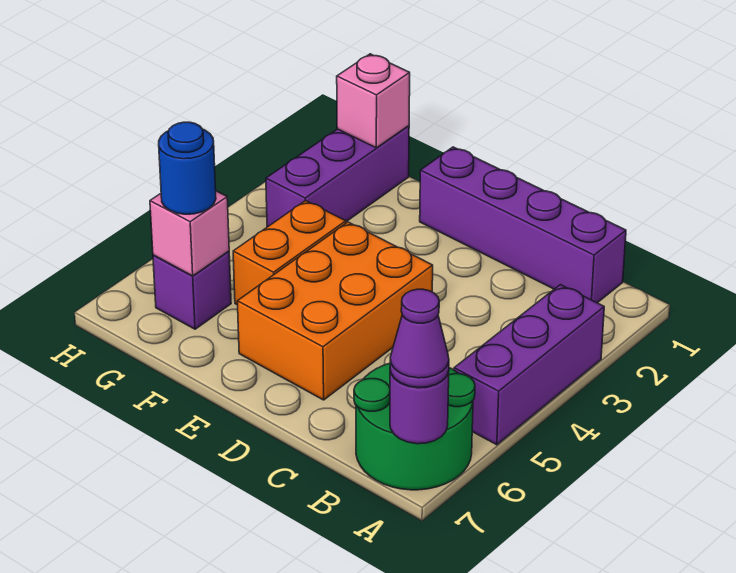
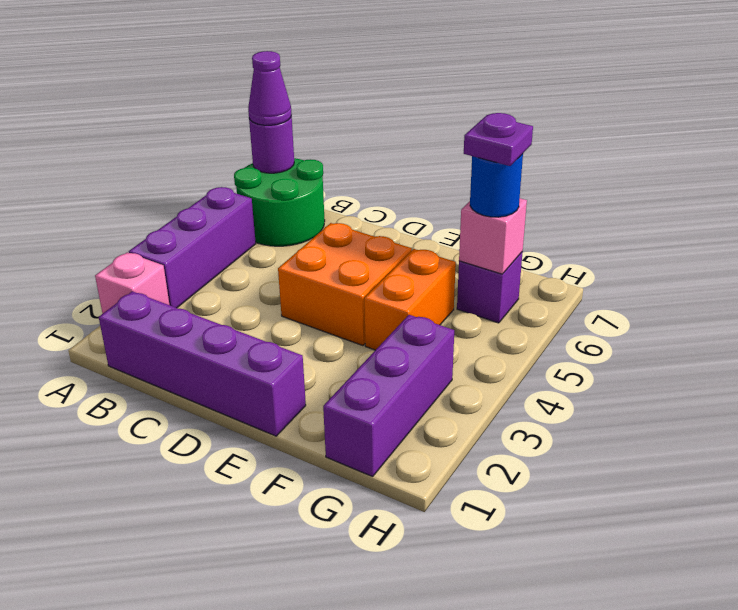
orange 2x3 brick [237,222,433,400] -> orange 2x2 brick [278,223,412,346]
pink 1x1 brick [337,54,410,148] -> pink 1x1 brick moved to [95,252,169,314]
none -> purple 1x1 plate [464,113,533,166]

